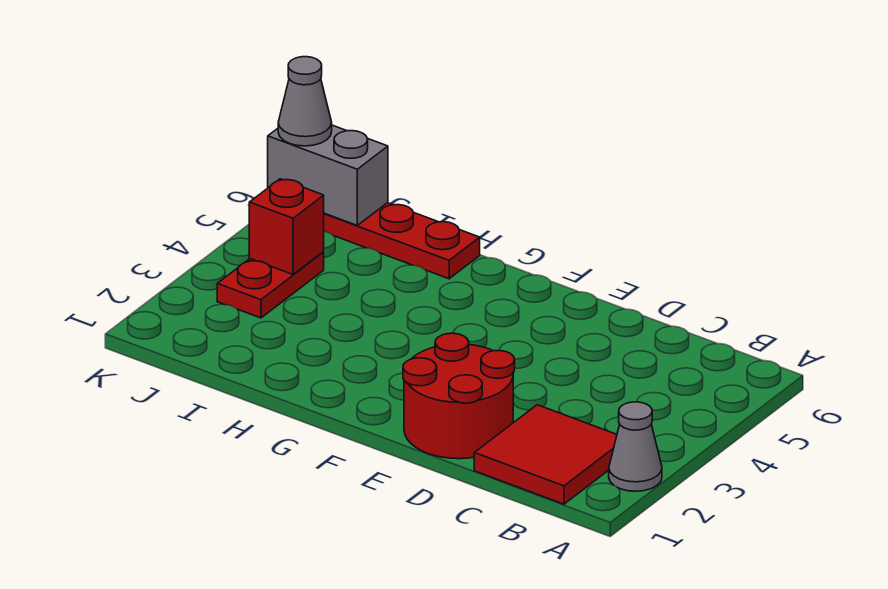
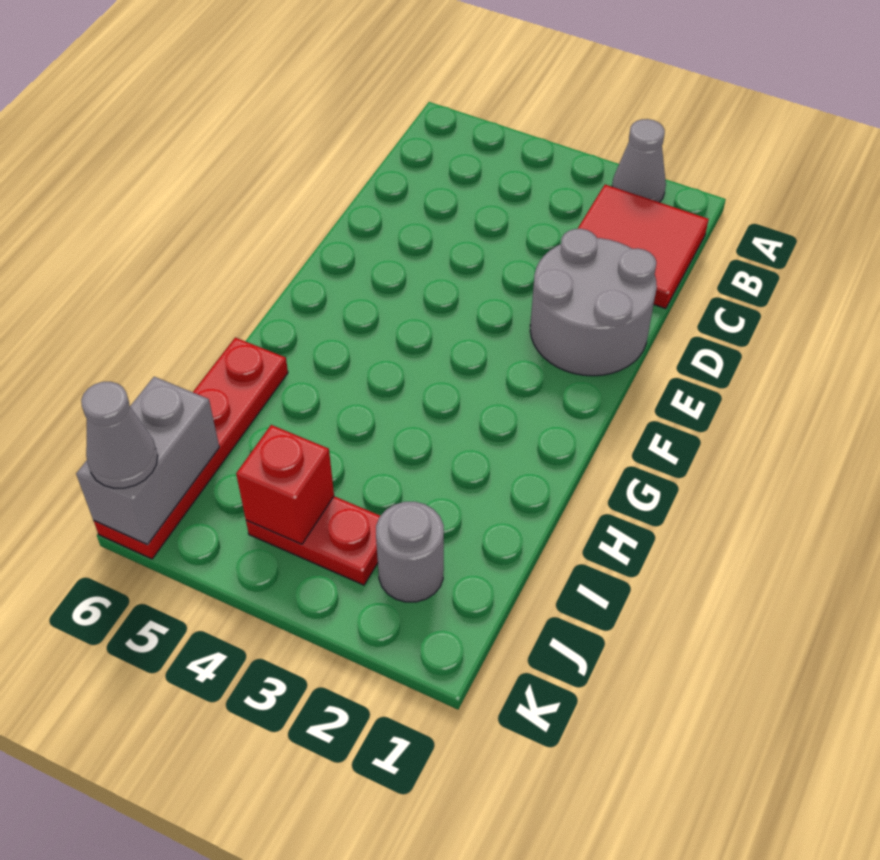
red 2x2 round brick [403,333,515,459] -> grey 2x2 round brick [530,229,657,376]
none -> grey 1x1 round brick [376,502,444,602]

